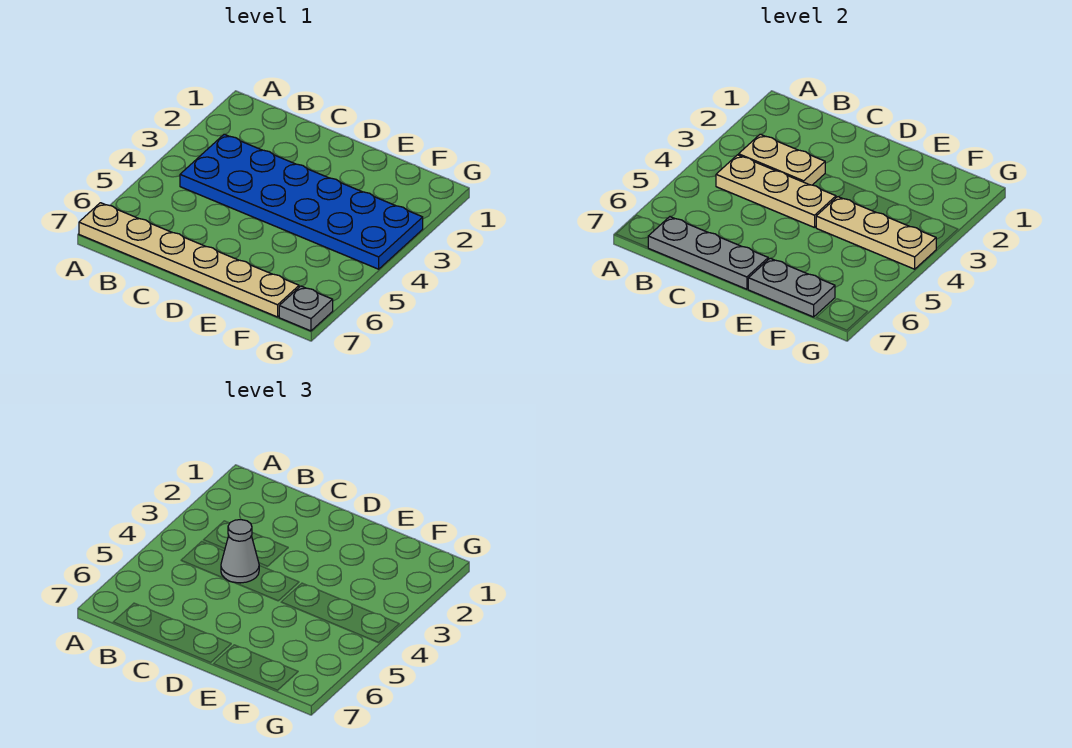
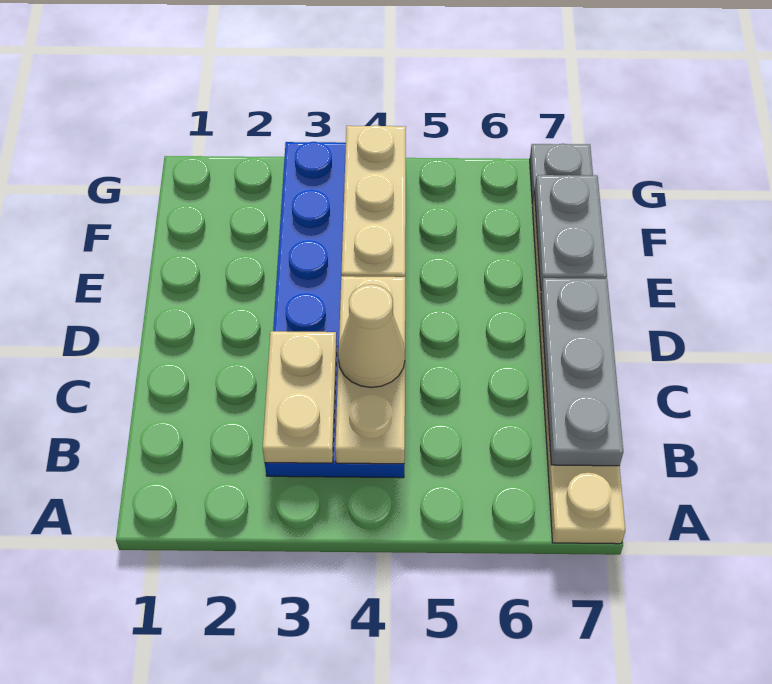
grey 1x1 cone [221,520,259,583] -> tan 1x1 cone [338,284,405,387]

